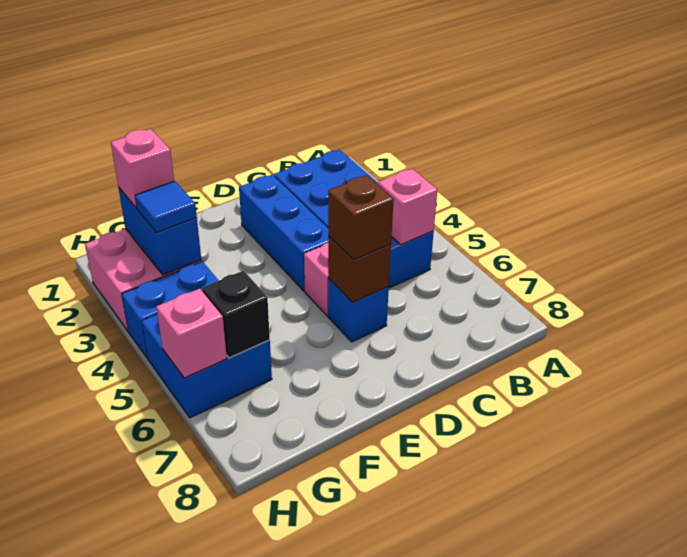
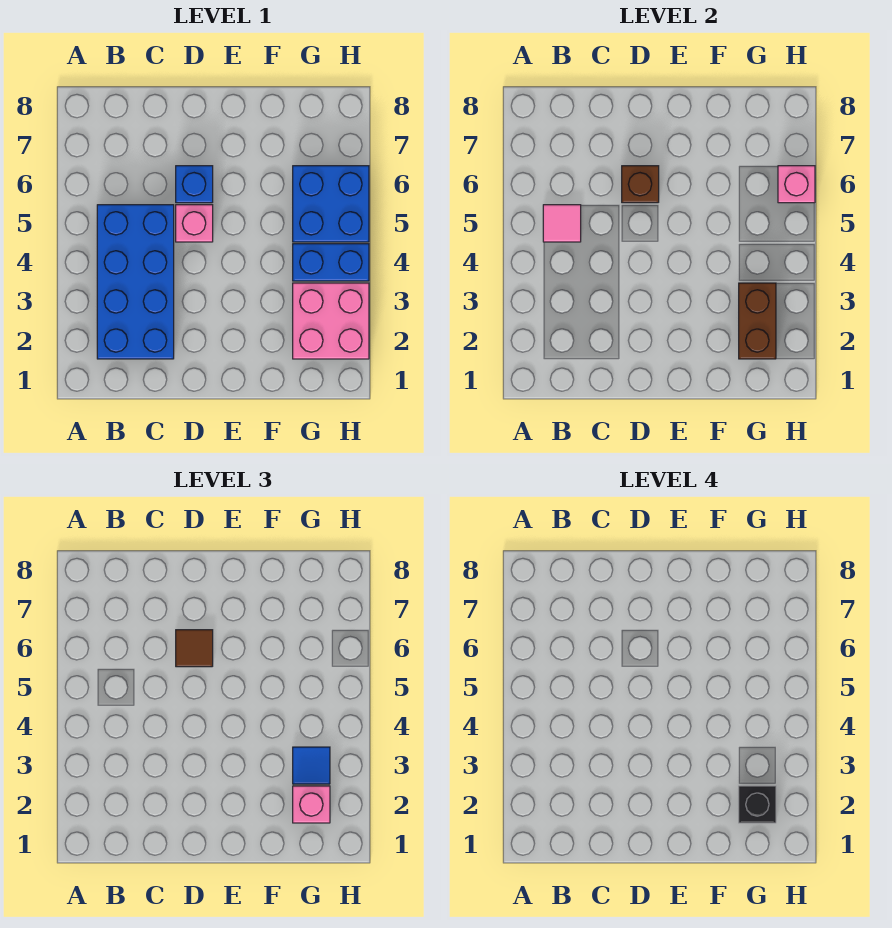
pink 1x1 brick [378,169,437,245] -> pink 1x1 tile [543,205,581,242]
blue 1x3 brick [239,175,328,291] -> none
brown 1x1 brick [328,175,394,260] -> brown 1x1 tile [176,630,213,667]
blue 1x2 brick [118,187,201,275] -> brown 1x2 brick [739,283,776,359]
black 1x1 brick [202,271,270,358] -> black 1x1 brick moved to [739,786,776,823]

